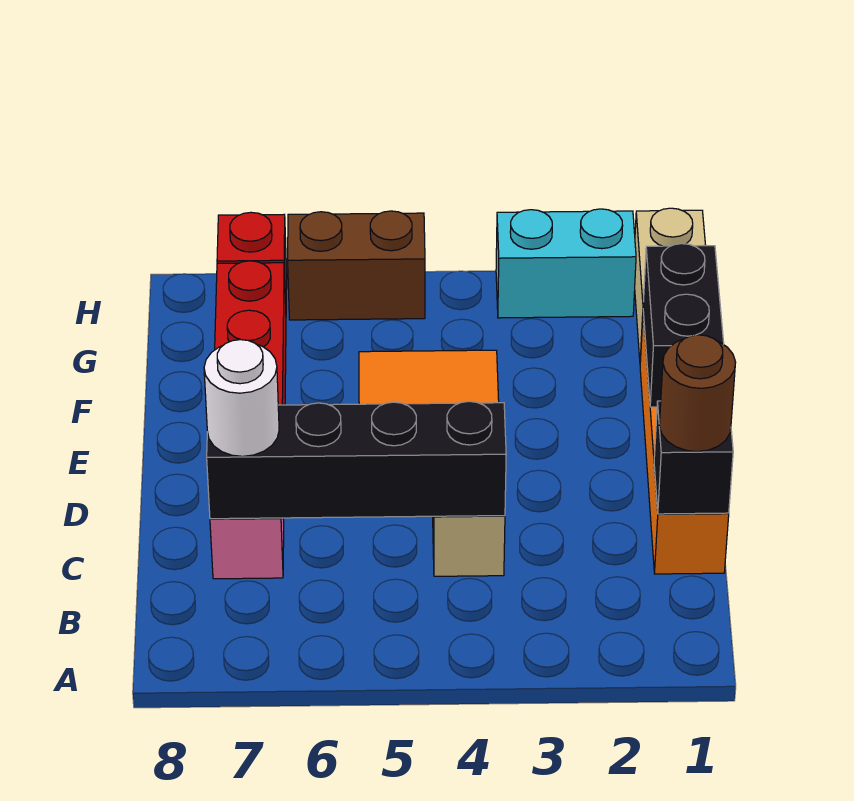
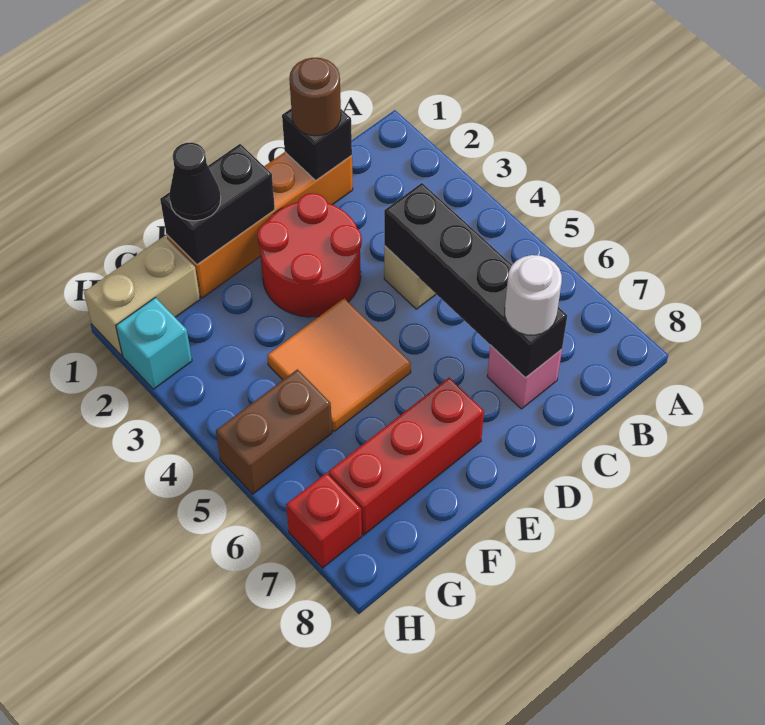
none -> red 2x2 round brick [257,193,362,317]
none -> black 1x1 cone [169,143,221,221]
cyan 1x2 brick [496,209,636,318] -> cyan 1x1 brick [116,298,192,389]
brown 1x2 brick [288,211,425,320] -> brown 1x2 brick turned to [216,369,332,494]

